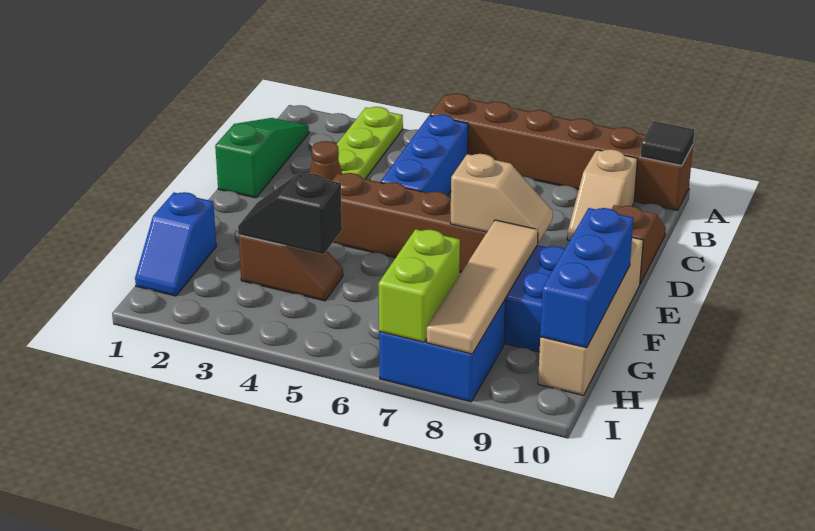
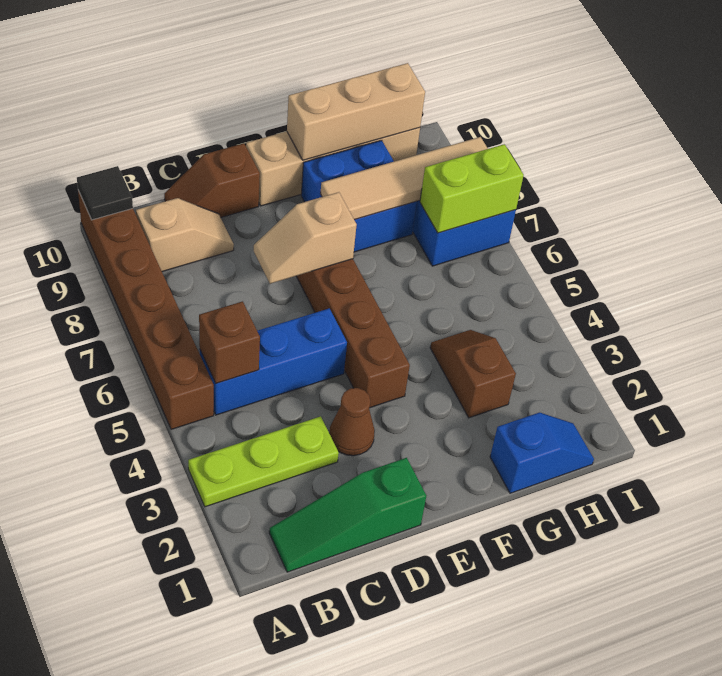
none -> brown 1x1 brick [199,301,260,383]
tan 1x2 slope [451,154,553,243] -> tan 1x2 slope turned to [254,192,357,284]
blue 1x3 brick [540,208,634,348] -> tan 1x3 brick [287,63,425,160]
black 1x2 slope [238,174,342,254] -> none

